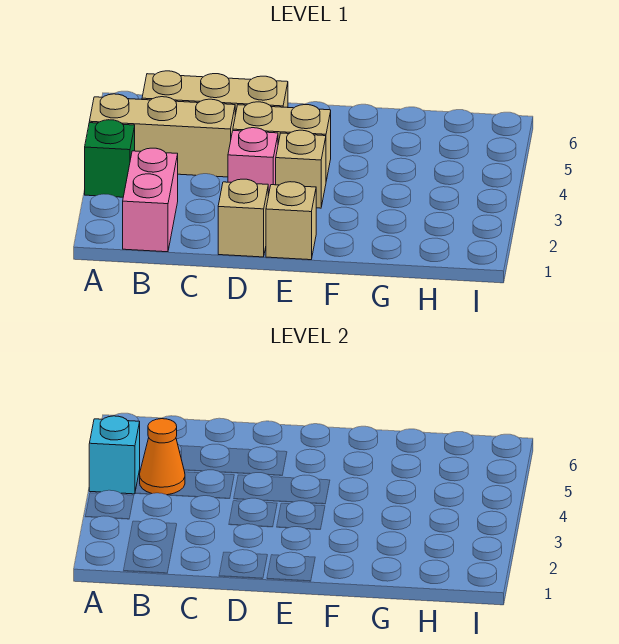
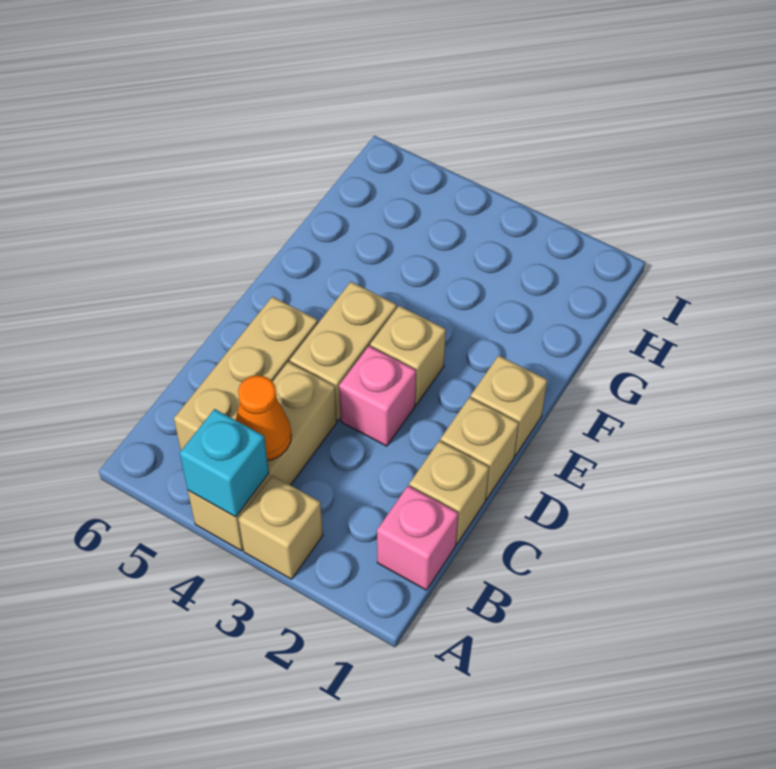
green 1x1 brick [85,120,135,197] -> tan 1x1 brick [238,475,323,579]
pink 1x2 brick [123,148,178,252] -> pink 1x1 brick [377,486,458,590]
none -> tan 1x1 brick [409,441,489,544]

